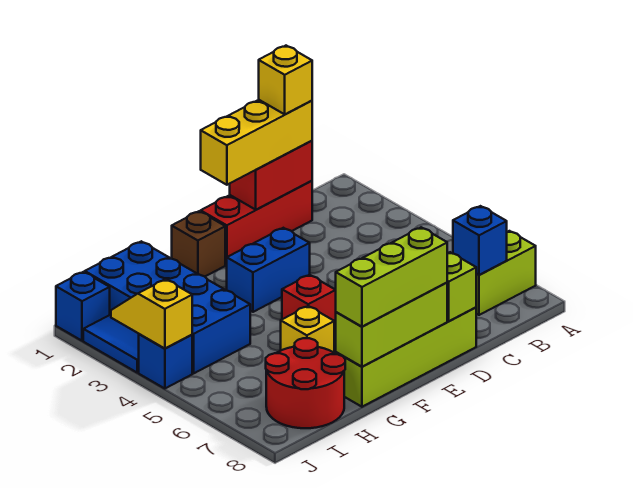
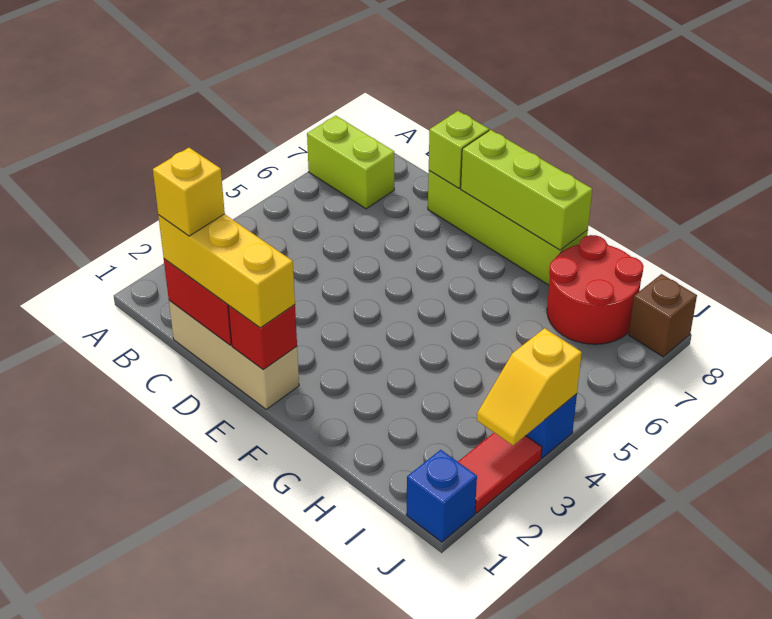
blue 1x1 brick [453,206,507,275] -> none
red 1x3 brick [201,181,312,265] -> tan 1x3 brick [169,301,299,409]
blue 1x2 brick [227,228,310,312] -> none
lime 1x3 brick [336,227,447,327] -> none
brown 1x1 brick [172,211,225,276] -> brown 1x1 brick moved to [629,274,697,357]
red 1x1 brick [282,275,336,330] -> red 1x1 brick moved to [228,305,297,370]
yellow 1x1 brick [281,306,334,352] -> none
blue 2x4 brick [85,241,250,373] -> none
blue 1x2 tile [83,315,139,373] -> red 1x2 tile [458,433,542,513]

